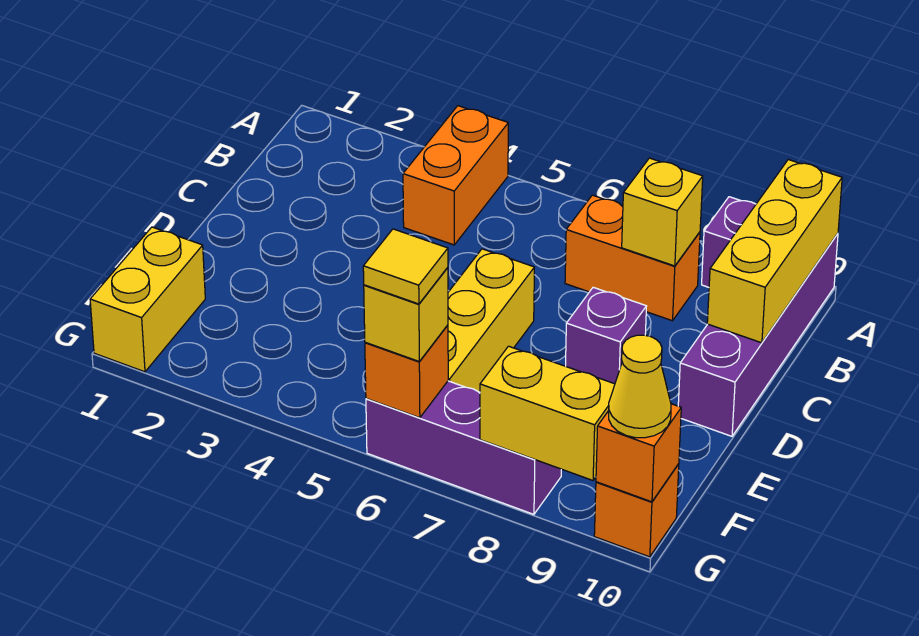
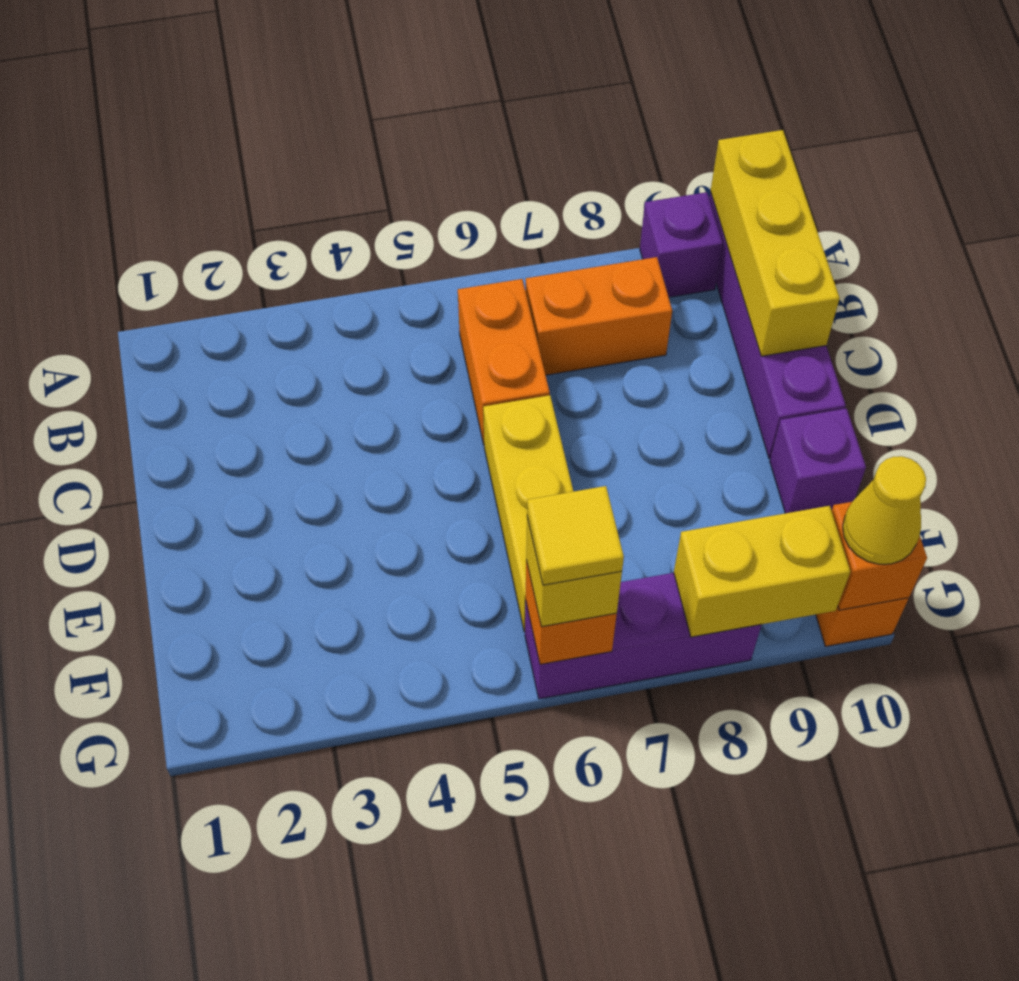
orange 1x2 brick [403,106,508,245] -> orange 1x2 brick moved to [458,279,550,444]
yellow 1x1 brick [622,158,703,266] -> none
purple 1x1 brick [566,287,647,384] -> purple 1x1 brick moved to [770,408,866,513]
yellow 1x2 brick [90,227,205,372] -> none

